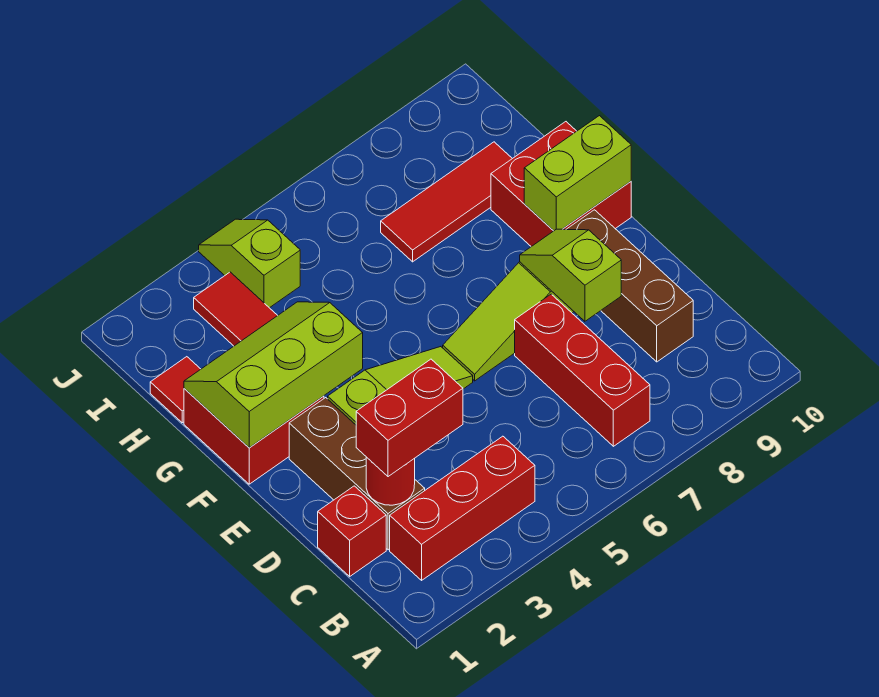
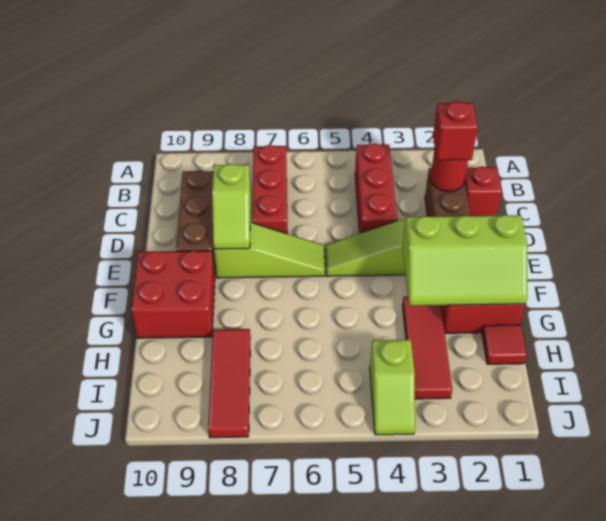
red 1x3 brick [390,436,535,580] -> red 1x3 brick turned to [355,144,398,233]
red 1x2 brick [356,359,463,477] -> red 1x1 brick [433,101,478,160]
lime 1x2 brick [524,116,631,231] -> none
red 1x3 tile [381,142,512,262] -> red 1x3 tile turned to [208,329,250,438]

